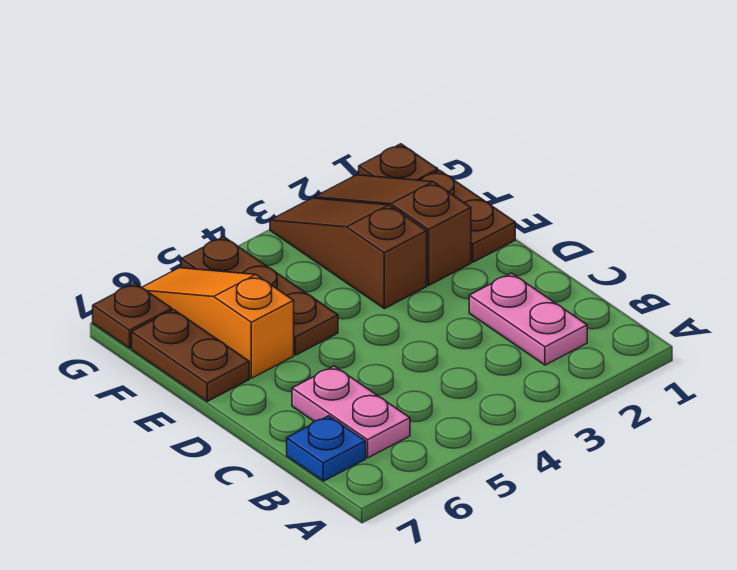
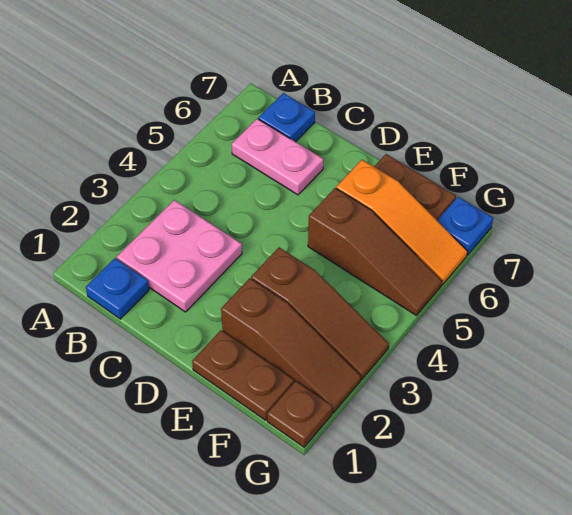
none -> blue 1x1 plate [86,258,149,319]
pink 1x2 plate [469,273,587,365] -> pink 2x2 plate [117,200,242,312]
brown 1x3 plate [181,237,338,355] -> brown 1x3 slope [308,188,442,315]
brown 1x1 plate [93,283,172,348] -> blue 1x1 plate [437,197,493,255]

